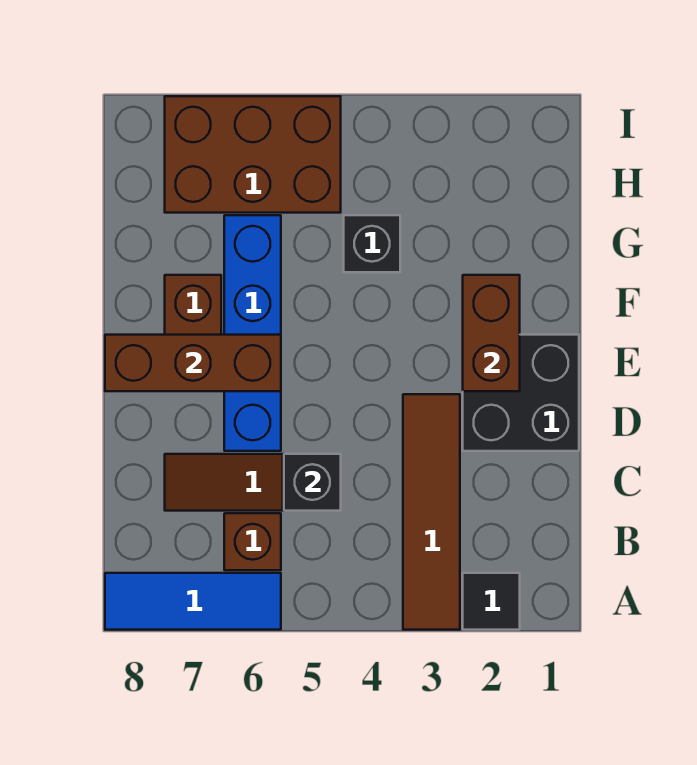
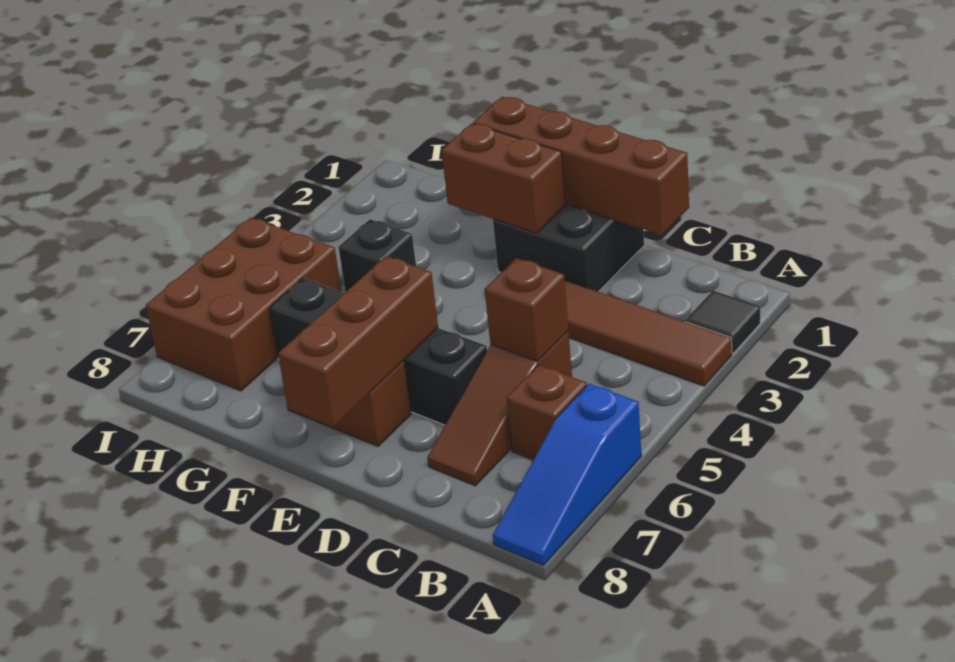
blue 1x3 tile [105,573,281,630] -> blue 1x3 slope [493,384,642,565]
none -> brown 1x4 brick [473,97,689,235]
black 1x1 brick [284,454,341,511] -> brown 1x1 brick [485,258,568,361]
blue 1x4 brick [224,215,281,451] -> black 1x4 brick [269,278,487,425]

